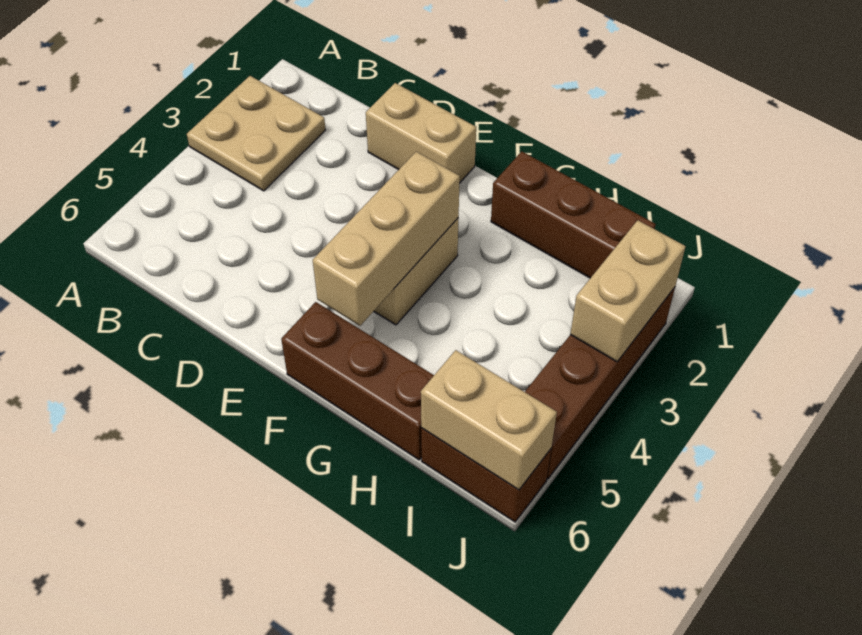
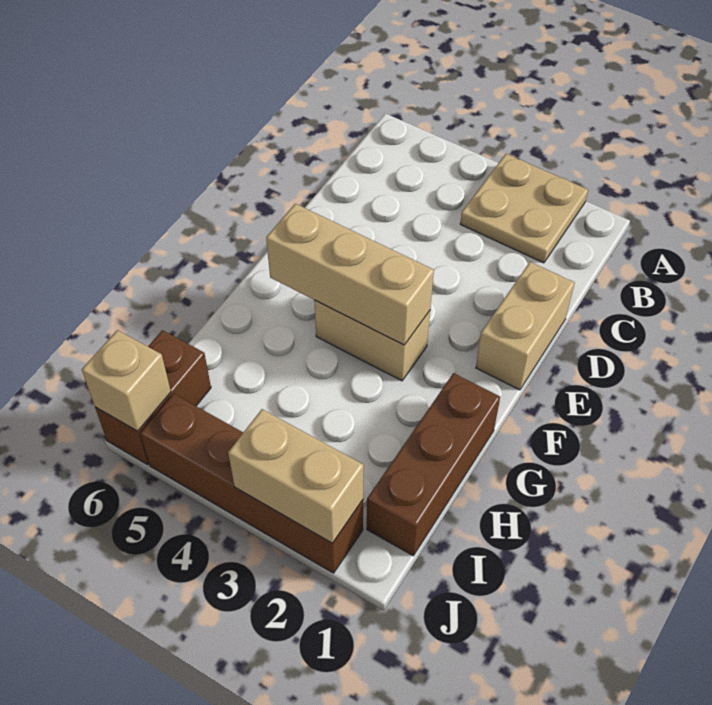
brown 1x3 brick [281,302,434,460] -> none
tan 1x2 brick [421,350,557,490] -> tan 1x1 brick [82,330,171,431]

